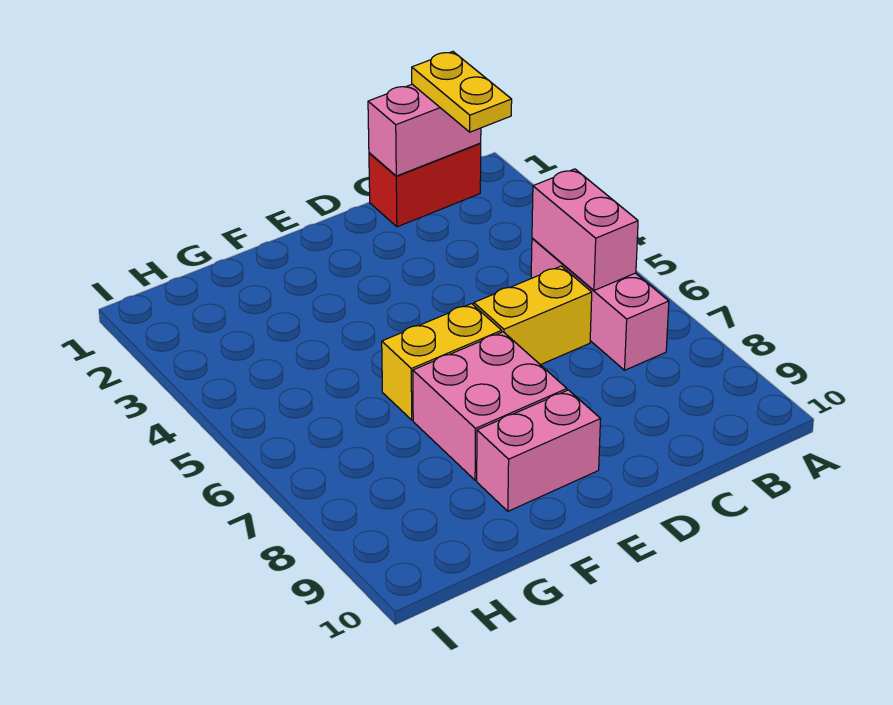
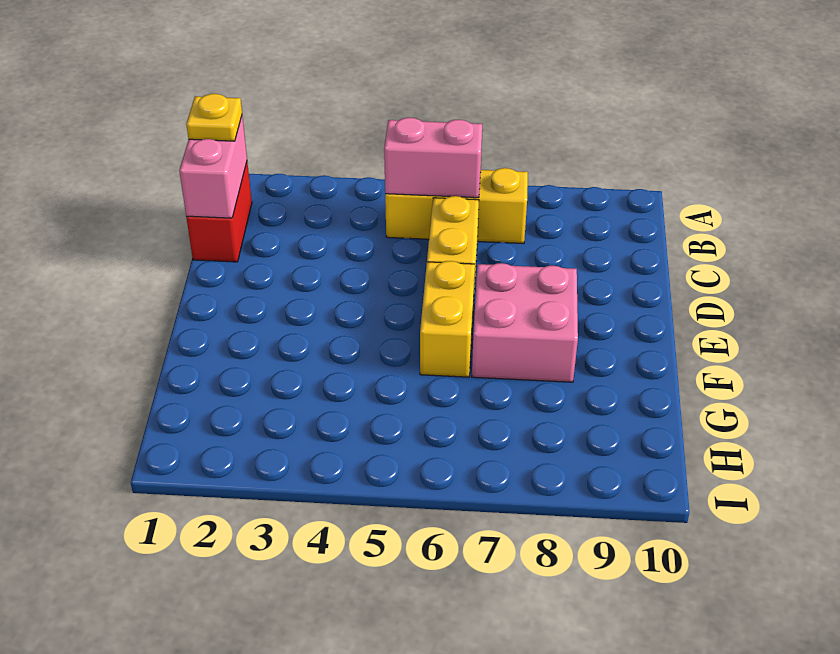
yellow 1x2 plate [412,52,512,132] -> yellow 1x1 plate [186,94,242,141]
pink 1x3 brick [531,238,669,370] -> yellow 1x3 brick [385,168,528,244]
pink 1x2 brick [477,390,600,511] -> none

